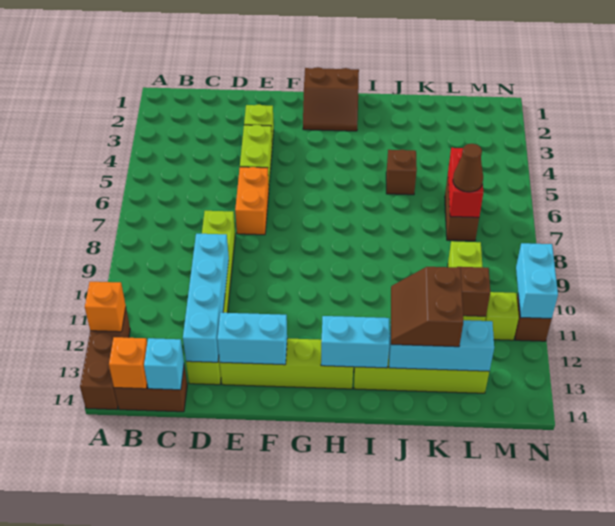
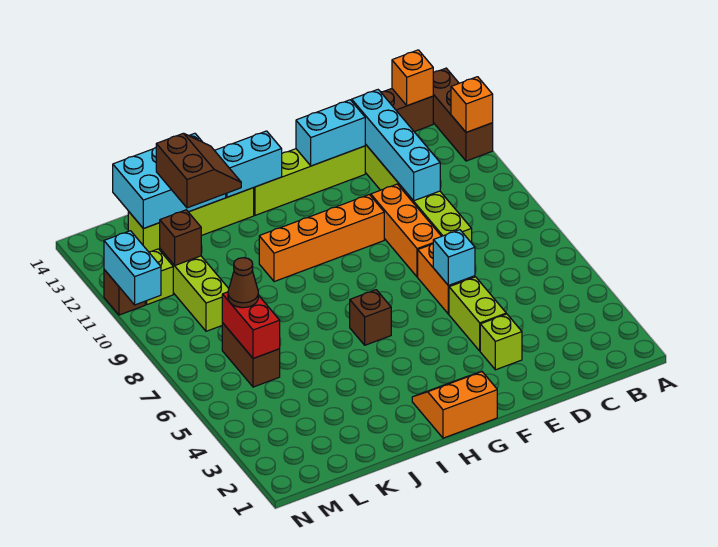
cyan 1x1 brick [144,338,184,390] -> cyan 1x1 brick moved to [433,230,475,286]
none -> orange 1x3 brick [371,184,441,277]
none -> orange 1x4 brick [259,195,384,282]
brown 2x2 slope [303,67,359,131] -> orange 2x2 slope [412,372,497,438]
brown 1x1 brick [386,150,417,195] -> brown 1x1 brick moved to [350,290,391,345]
cyan 1x3 brick [389,320,494,371] -> cyan 2x3 brick [113,133,226,229]

